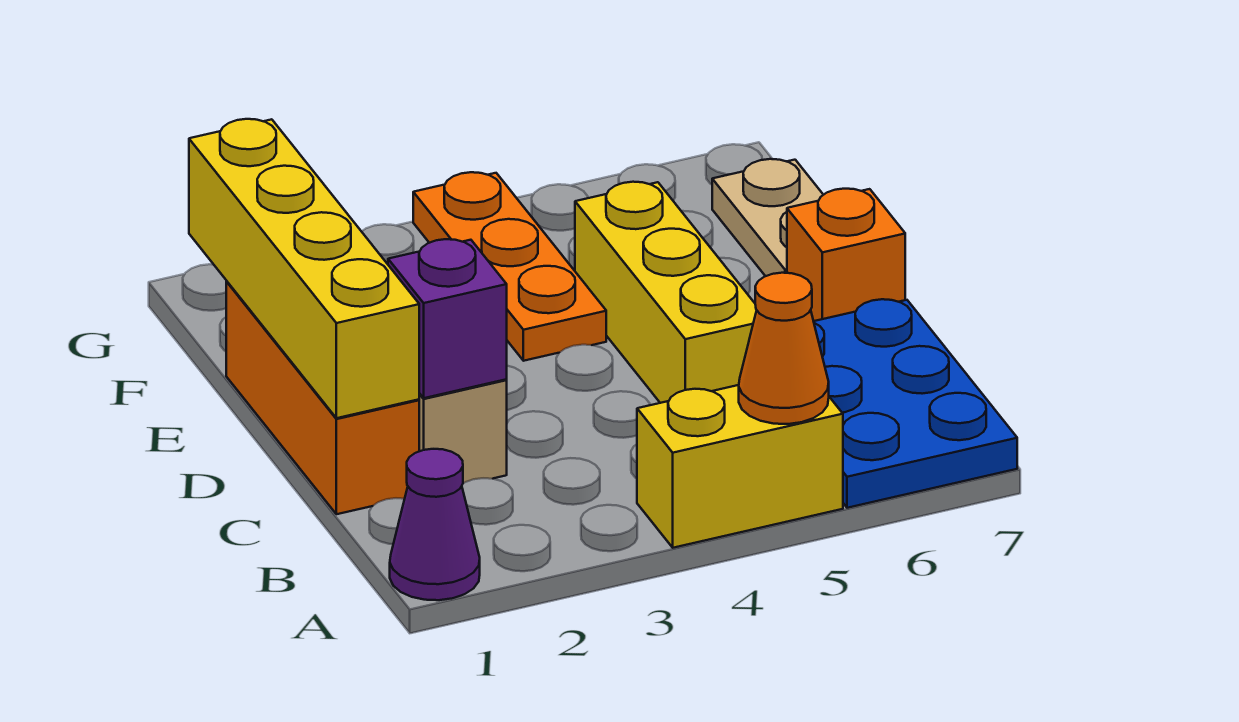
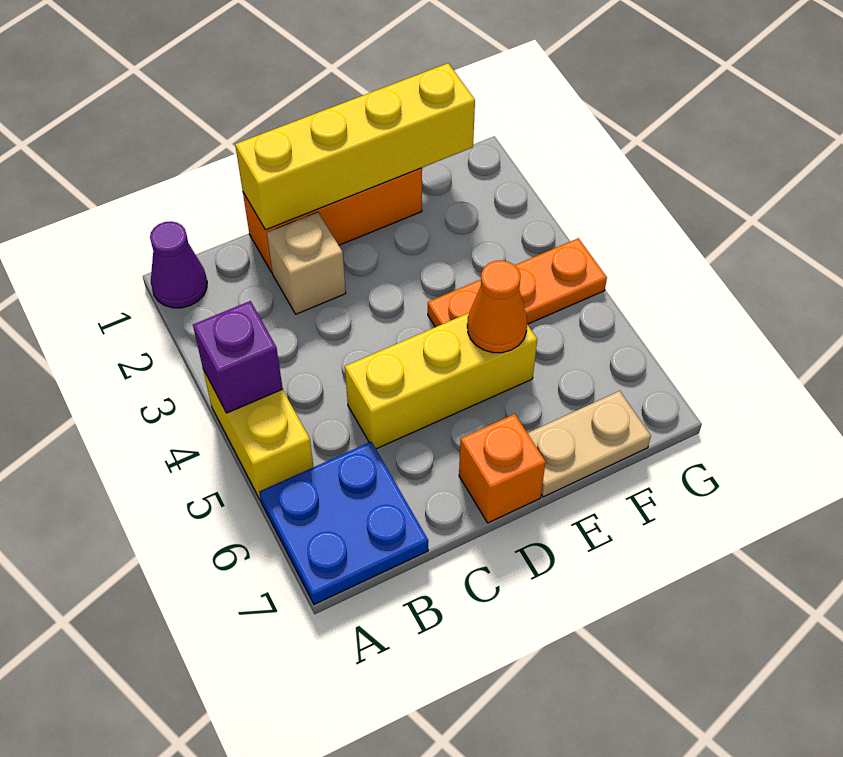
orange 1x1 cone [739,273,829,424] -> orange 1x1 cone moved to [467,260,527,353]
blue 2x3 plate [814,299,1017,508] -> blue 2x2 plate [259,442,428,605]
purple 1x1 brick [388,239,507,398] -> purple 1x1 brick moved to [193,301,283,413]

